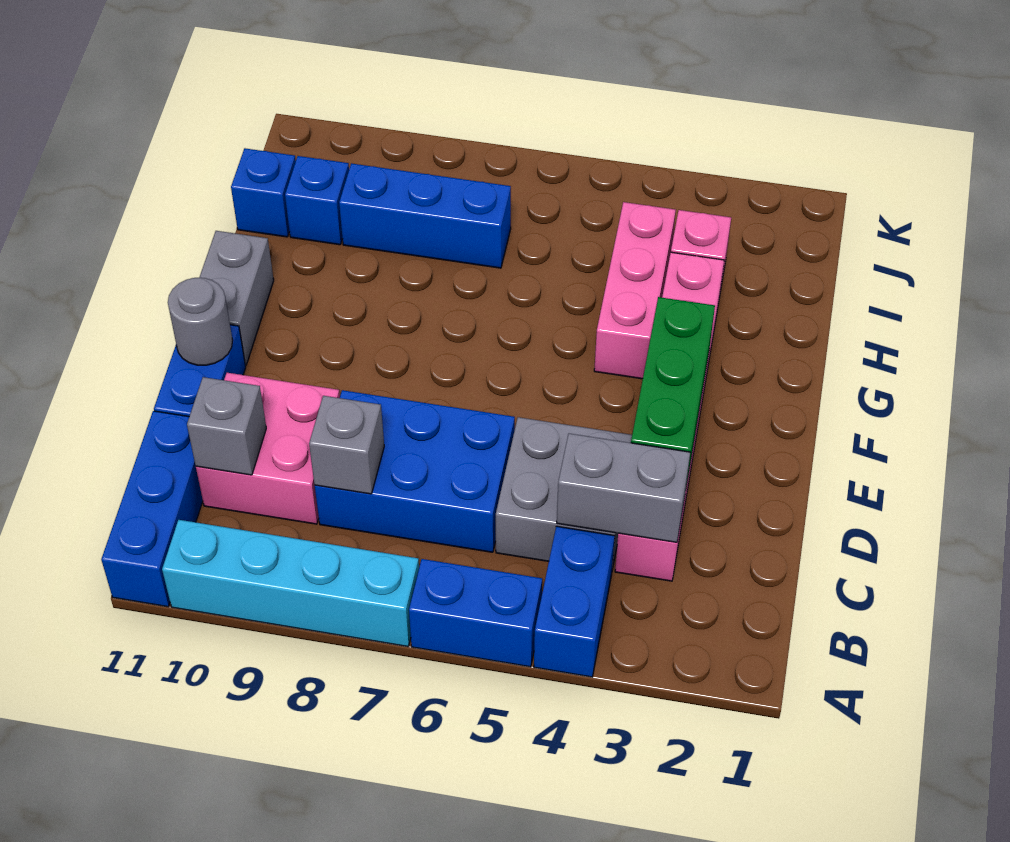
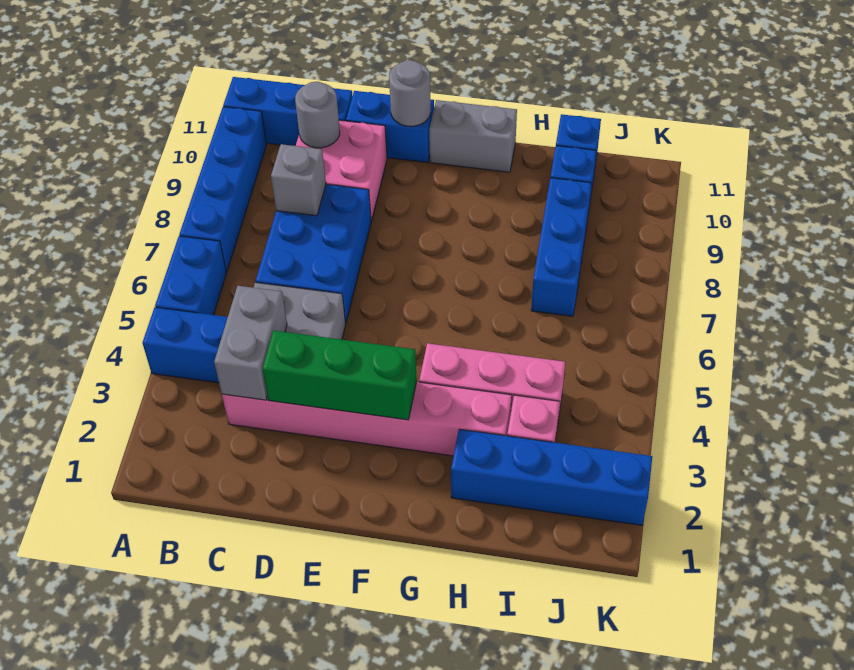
cyan 1x4 brick [162,520,419,647] -> blue 1x4 brick [179,107,267,272]
grey 1x1 brick [187,377,266,475] -> grey 1x1 round brick [295,82,340,148]
none -> blue 1x4 brick [451,429,652,525]

